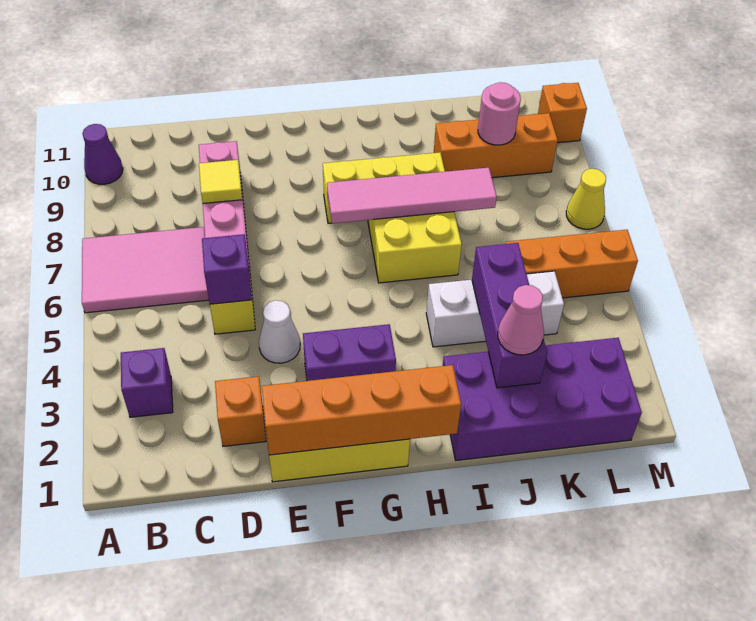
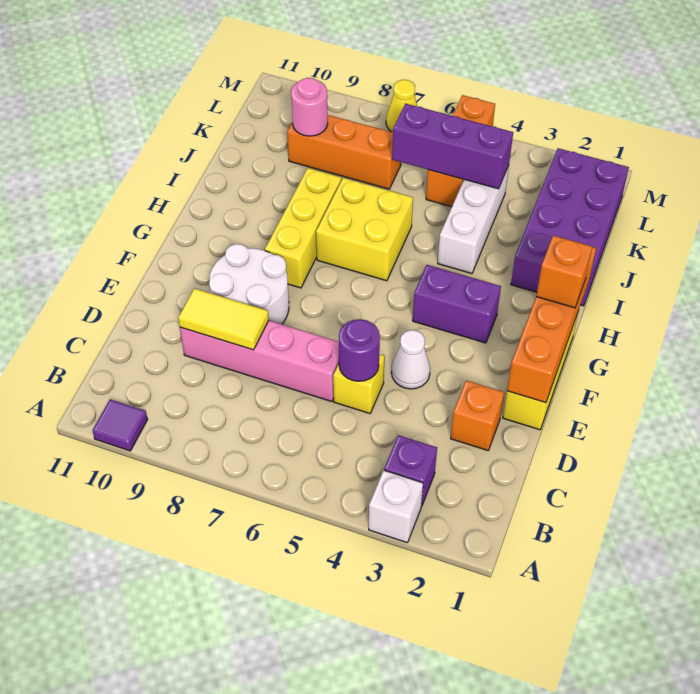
none -> white 1x1 brick [369,470,423,543]
pink 2x3 tile [82,227,209,313] -> none
purple 1x1 cone [82,124,123,184] -> purple 1x1 tile [93,399,148,451]
purple 1x1 brick [202,234,252,304] -> purple 1x1 round brick [339,319,380,381]
yellow 1x1 tile [199,160,242,203] -> yellow 1x2 tile [178,288,269,350]
none -> white 2x2 round brick [209,244,289,324]
purple 1x2 brick [303,324,396,381] -> purple 1x2 brick turned to [413,265,501,343]
pink 1x4 tile [327,168,497,223] -> none
purple 1x3 brick [472,243,547,388] -> purple 1x3 brick moved to [392,104,513,189]
pink 1x1 cone [498,285,544,355] -> none
orange 1x3 brick [434,113,558,178] -> orange 1x3 brick turned to [287,115,401,189]
orange 1x1 brick [538,83,587,143] -> orange 1x1 brick moved to [536,236,592,308]

